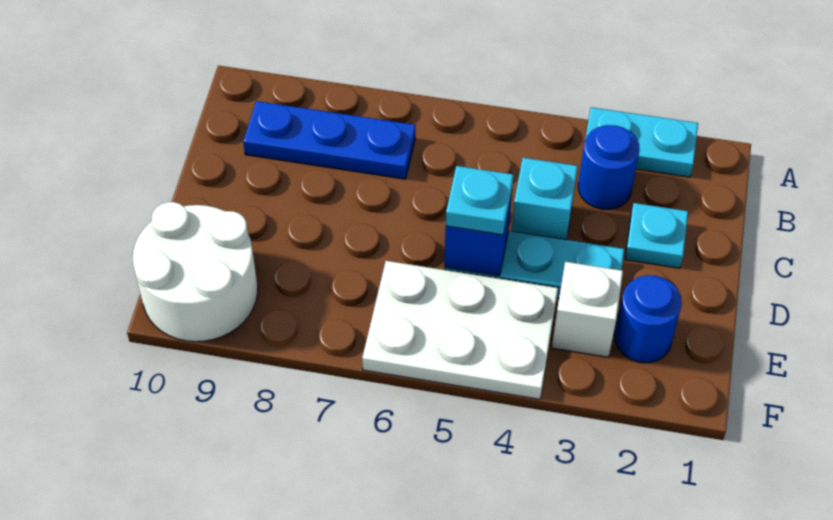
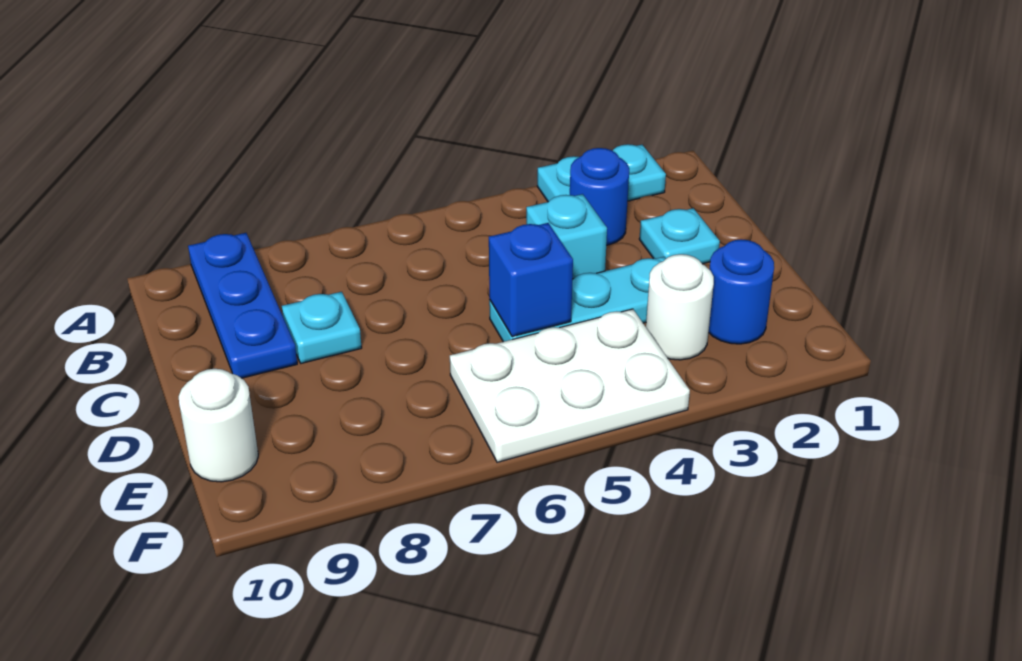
blue 1x3 plate [243,101,416,179] -> blue 1x3 plate turned to [188,233,297,378]
cyan 1x1 plate [446,166,513,235] -> cyan 1x1 plate moved to [282,292,362,363]
white 1x1 brick [552,262,623,357] -> white 1x1 round brick [646,254,714,360]
white 2x2 round brick [133,202,258,342] -> white 1x1 round brick [179,369,258,482]

